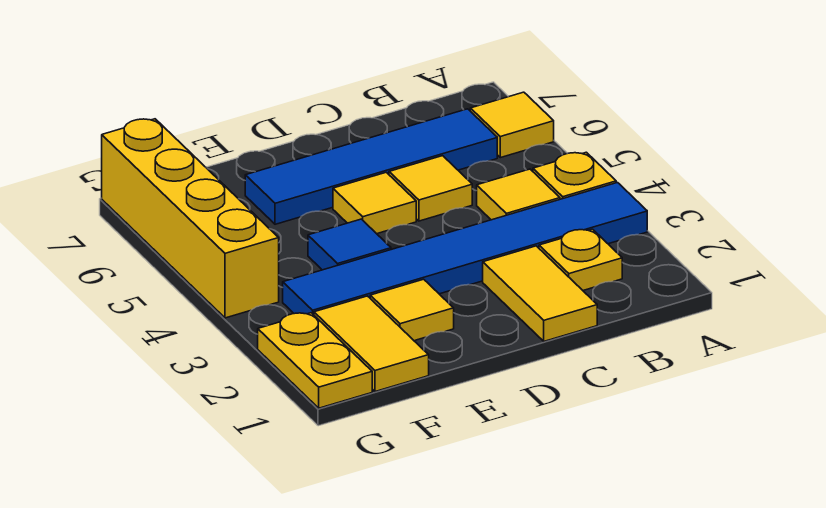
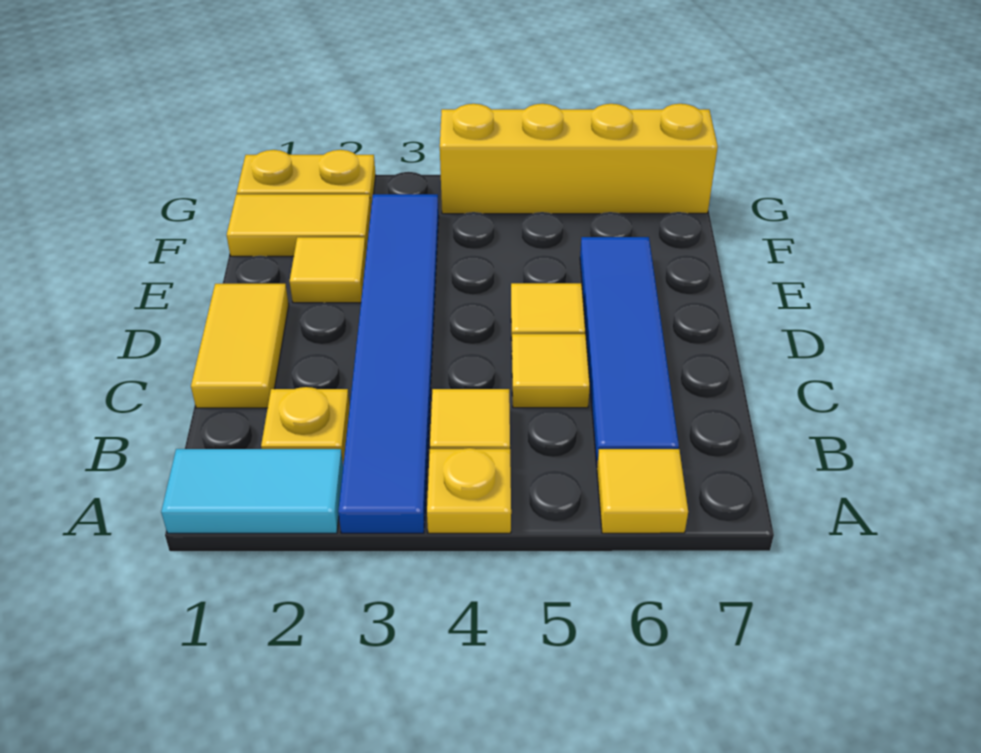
none -> cyan 1x2 tile [161,449,343,533]
yellow 1x2 tile [483,246,597,341] -> yellow 1x2 tile turned to [191,284,289,408]
blue 1x1 tile [308,219,391,270] -> none

